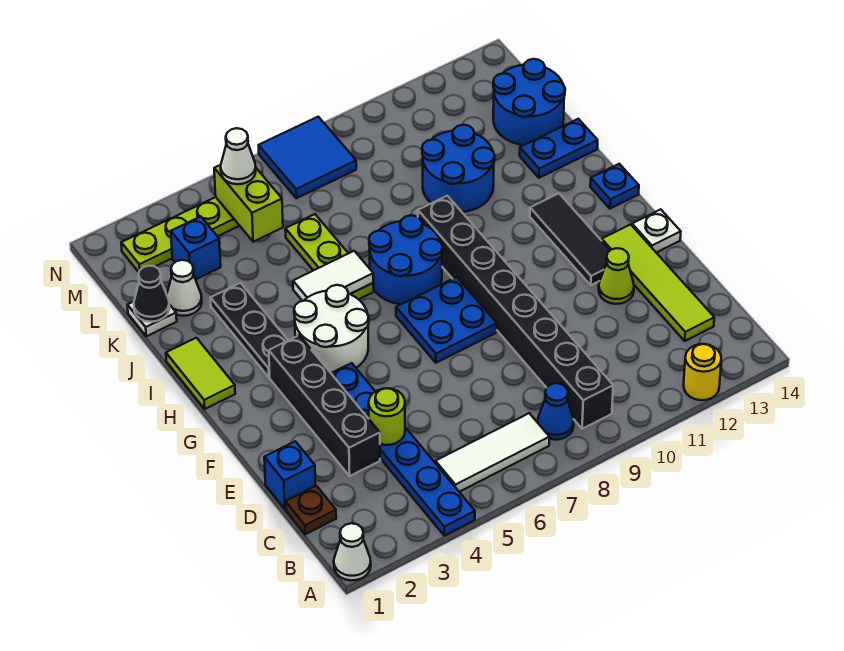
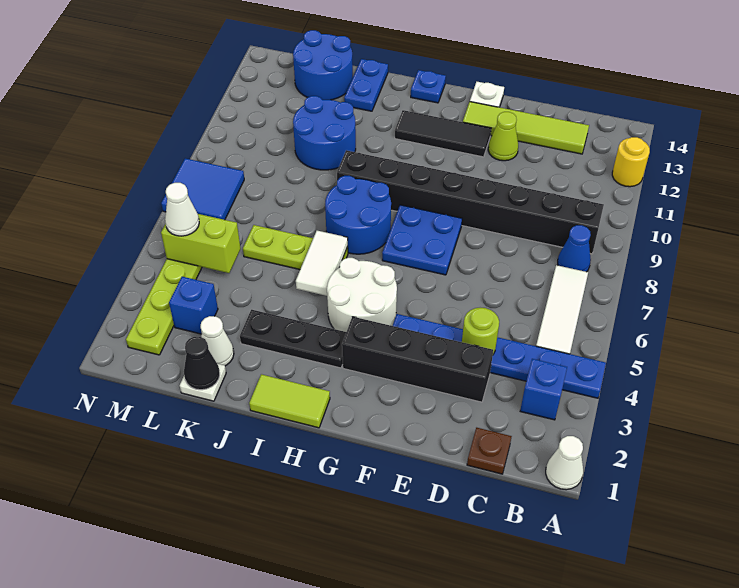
blue 1x1 brick [264,441,315,509] -> blue 1x1 brick moved to [520,359,567,420]

